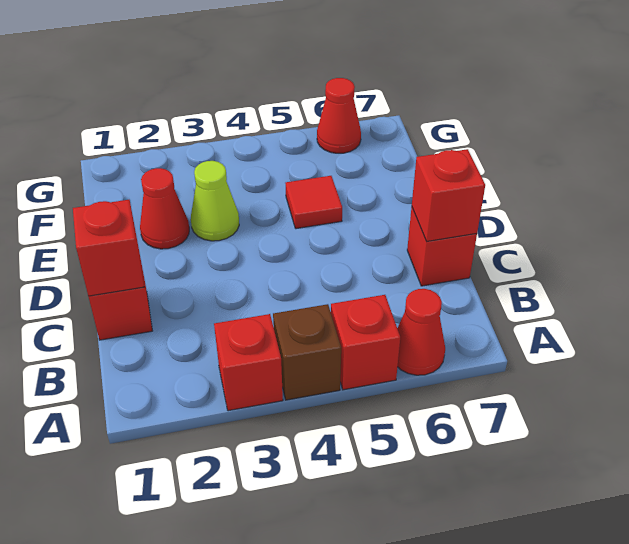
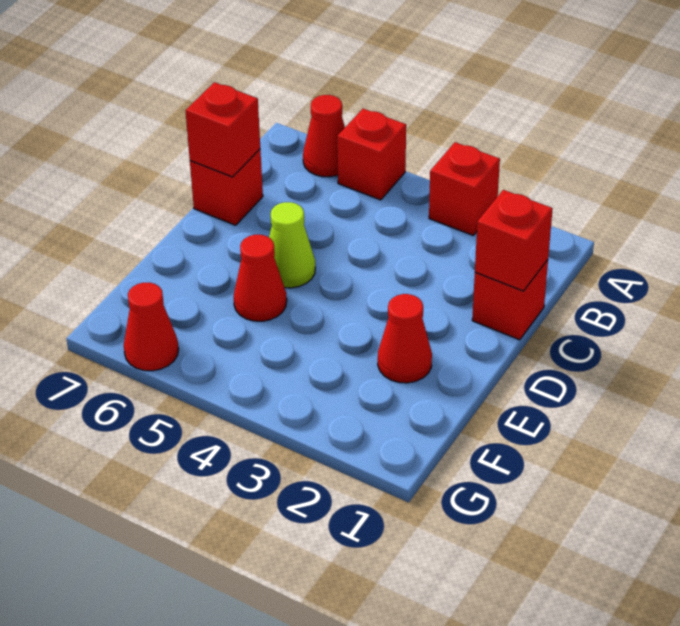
brown 1x1 brick [273,304,341,400] -> none
lime 1x1 cone [191,161,239,241] -> lime 1x1 cone moved to [269,202,315,288]
red 1x1 tile [286,176,342,229] -> red 1x1 cone [234,235,287,321]

